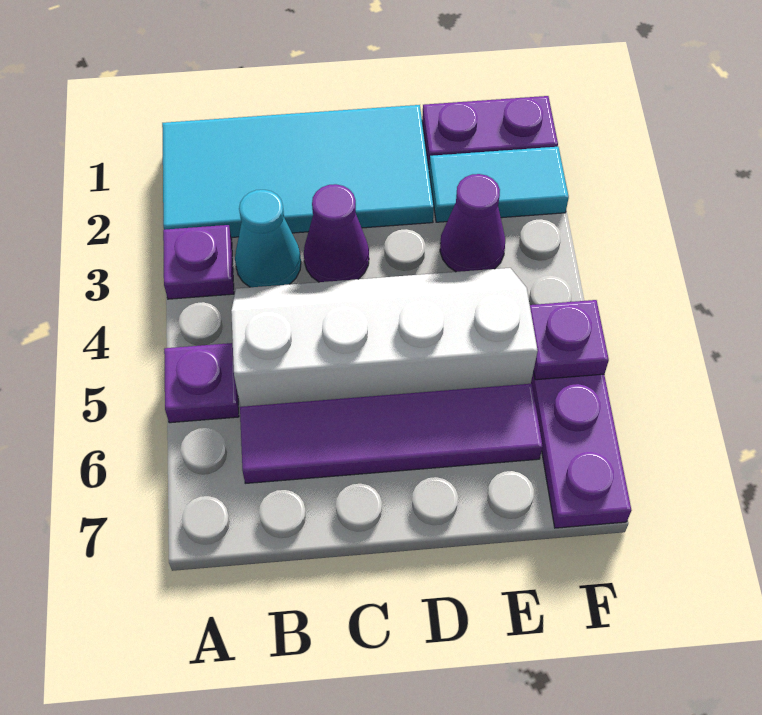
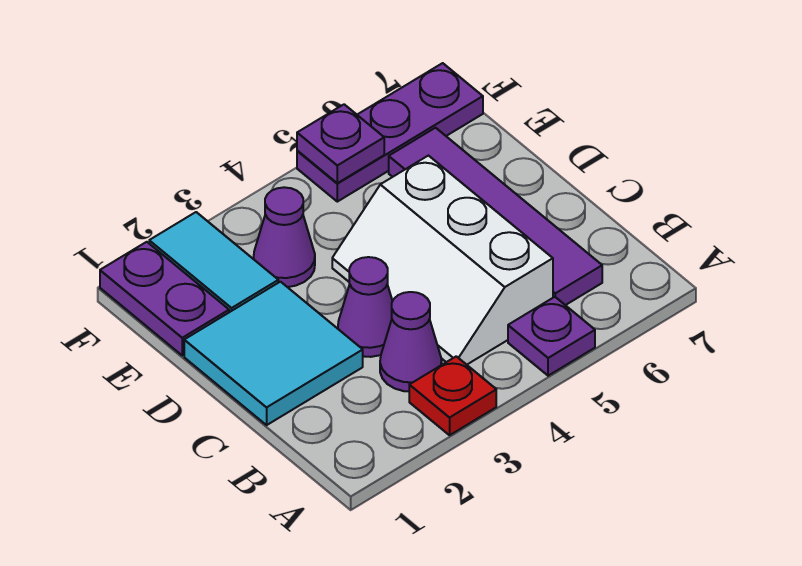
cyan 2x4 tile [162,105,434,238] -> cyan 2x2 tile [184,282,363,425]
purple 1x1 plate [163,225,234,299] -> red 1x1 plate [409,356,496,435]
cyan 1x1 cone [235,190,301,287] -> purple 1x1 cone [380,292,442,391]
white 2x4 slope [231,268,538,407] -> white 2x3 slope [332,156,553,365]

